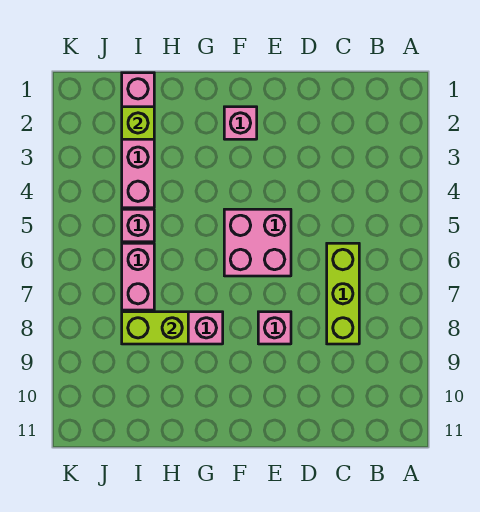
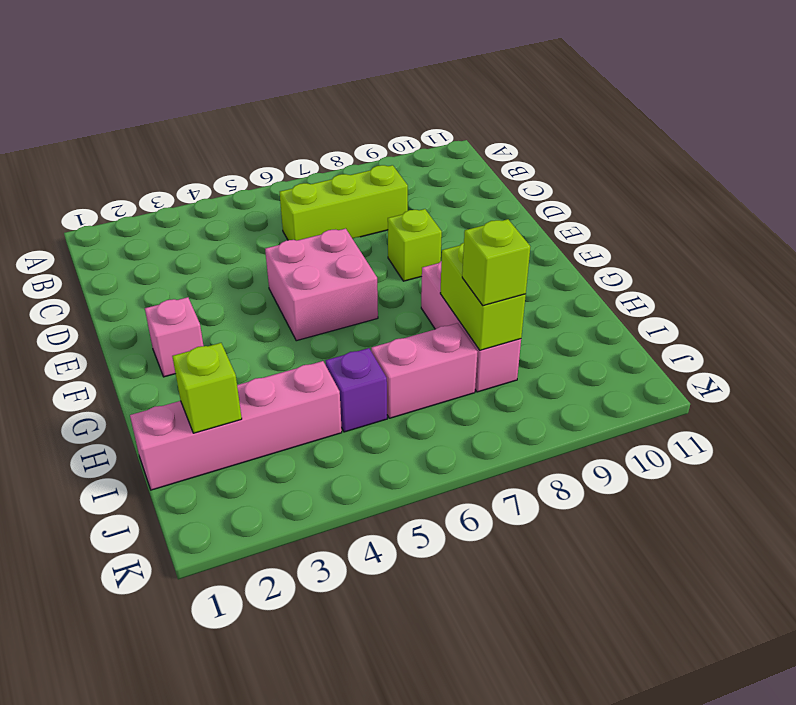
pink 1x1 brick [258,312,291,344] -> lime 1x1 brick [388,209,442,281]
pink 1x1 brick [122,209,154,242] -> purple 1x1 brick [326,348,387,432]
none -> lime 1x1 brick [462,219,530,306]

